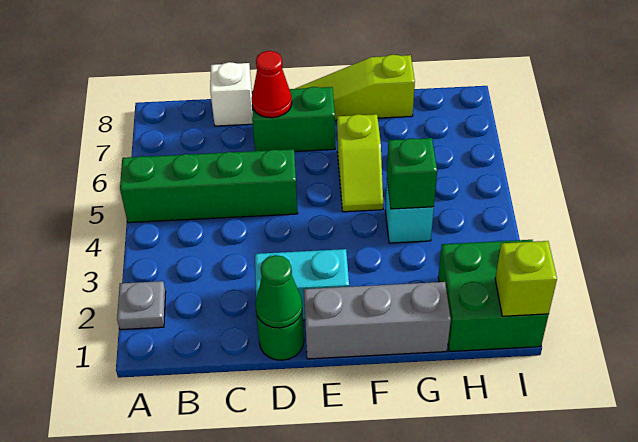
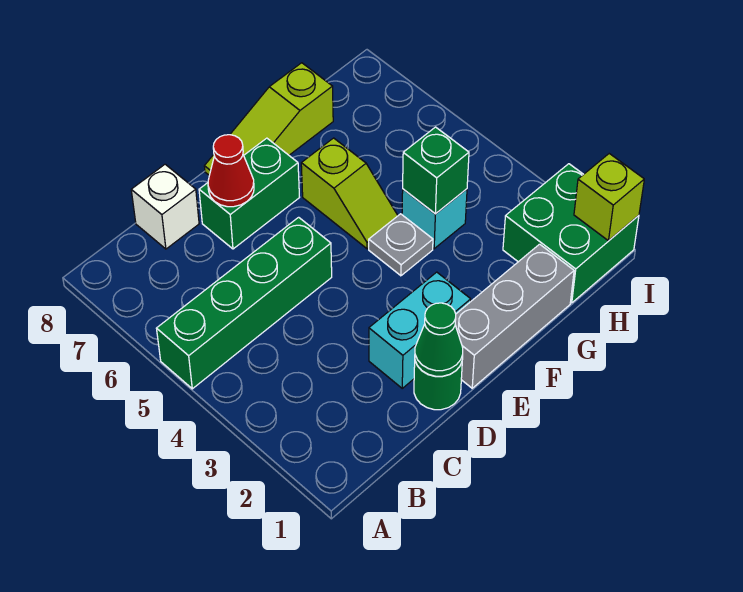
grey 1x1 plate [117,281,166,330] -> grey 1x1 plate moved to [369,214,433,276]

